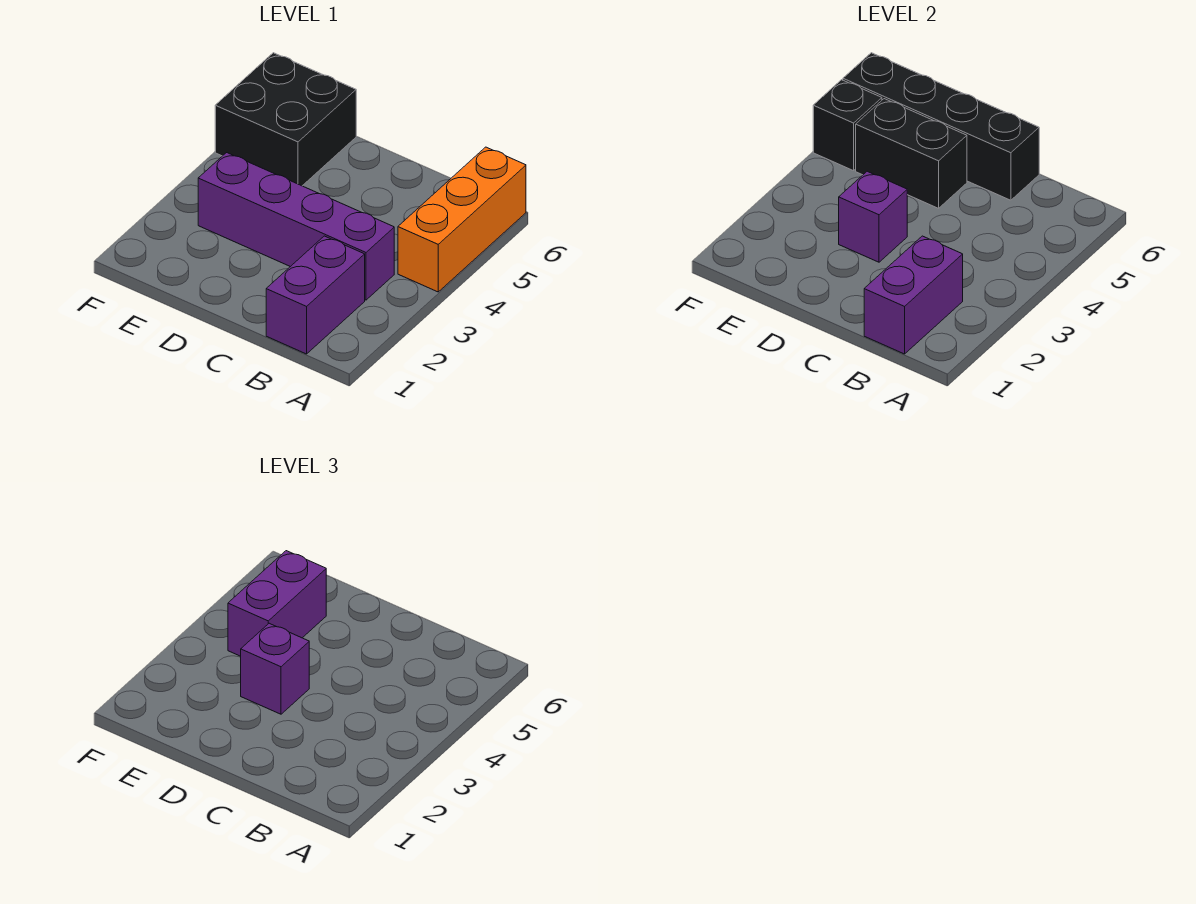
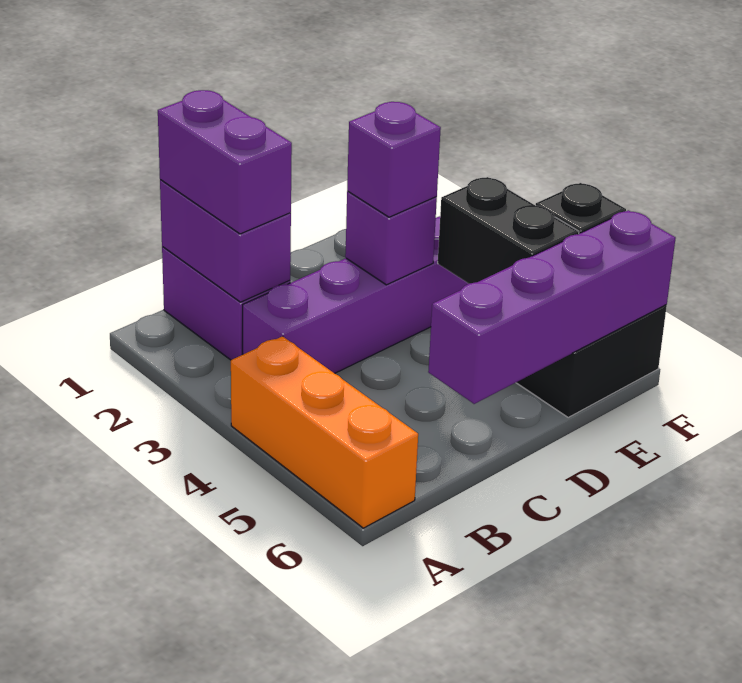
black 1x4 brick [843,53,1039,200] -> purple 1x4 brick [428,210,676,404]
black 1x2 brick [856,99,967,208] -> black 1x2 brick turned to [438,177,579,284]
purple 1x2 brick [228,551,326,656] -> purple 1x2 brick moved to [158,90,292,234]

